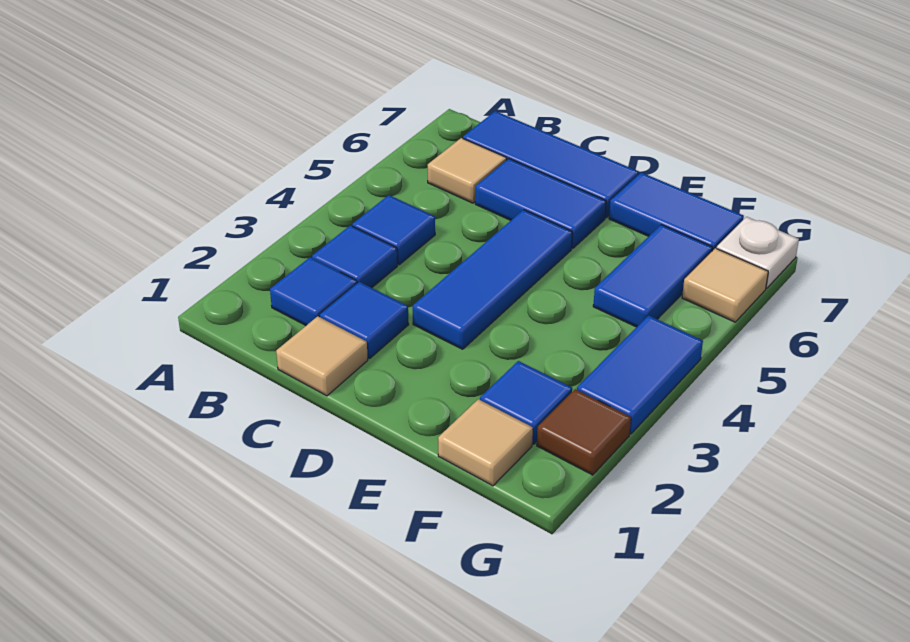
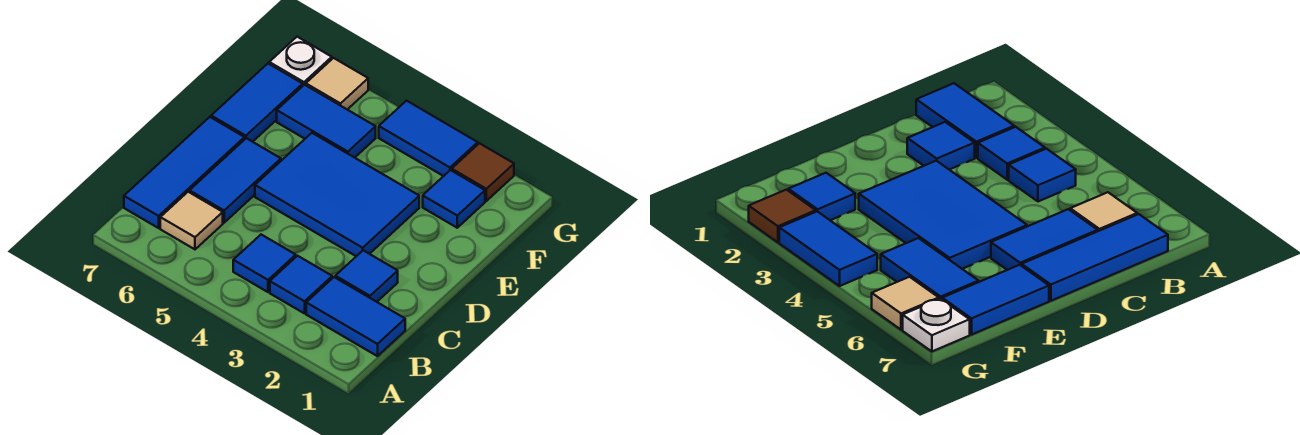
blue 1x1 tile [270,257,357,325] -> blue 1x2 tile [306,277,405,356]
tan 1x1 tile [276,316,368,396] -> none
blue 1x3 tile [413,210,572,349] -> blue 2x3 tile [255,133,419,256]
tan 1x1 tile [438,399,533,486] -> none

